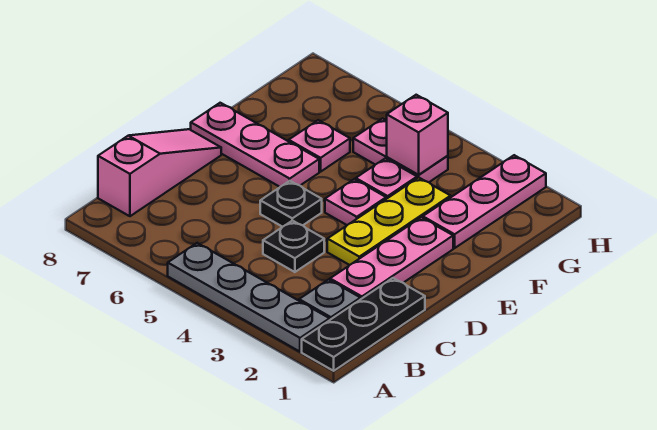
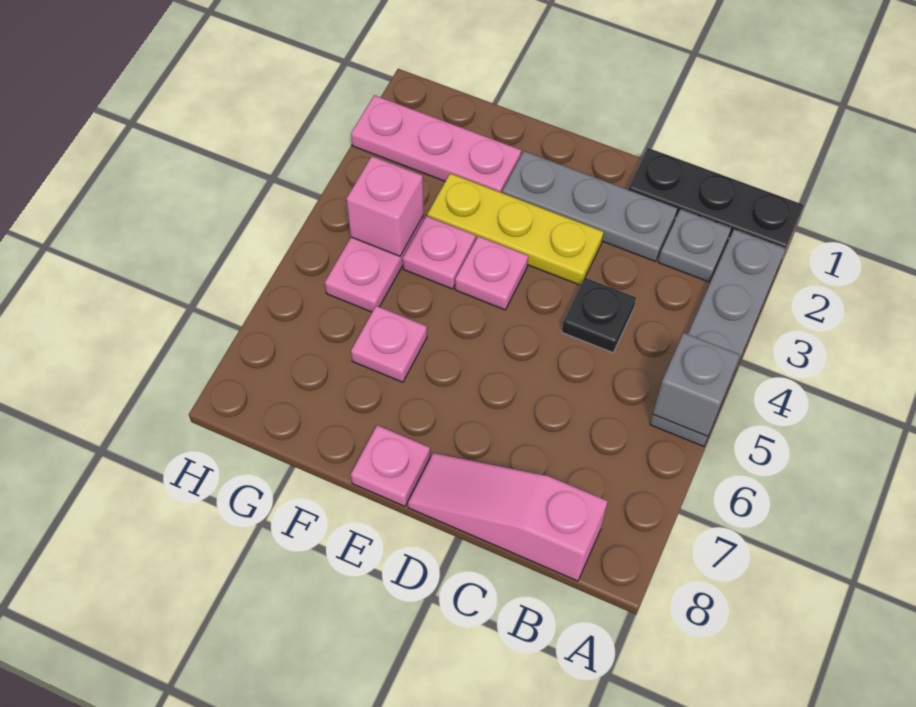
none -> grey 1x1 brick [653,333,740,437]
pink 1x3 plate [330,217,453,299] -> grey 1x3 plate [502,151,677,261]
black 1x1 plate [260,181,322,227] -> none
pink 1x3 plate [191,103,319,187] -> pink 1x1 plate [351,425,430,506]

